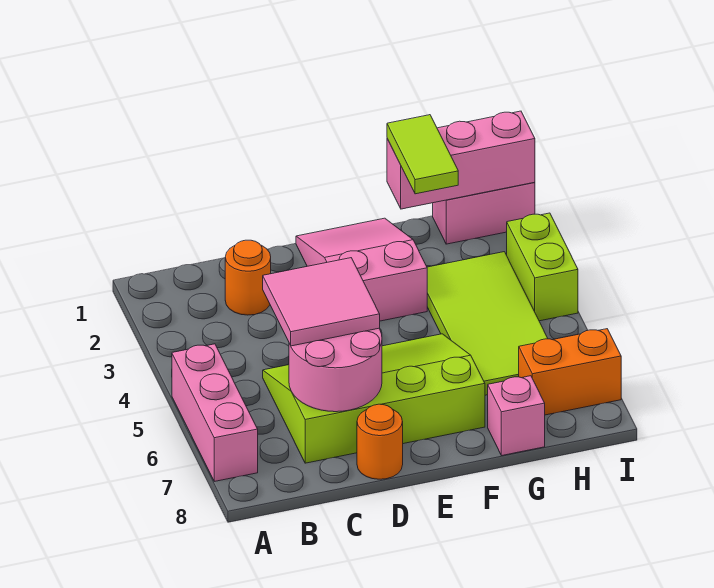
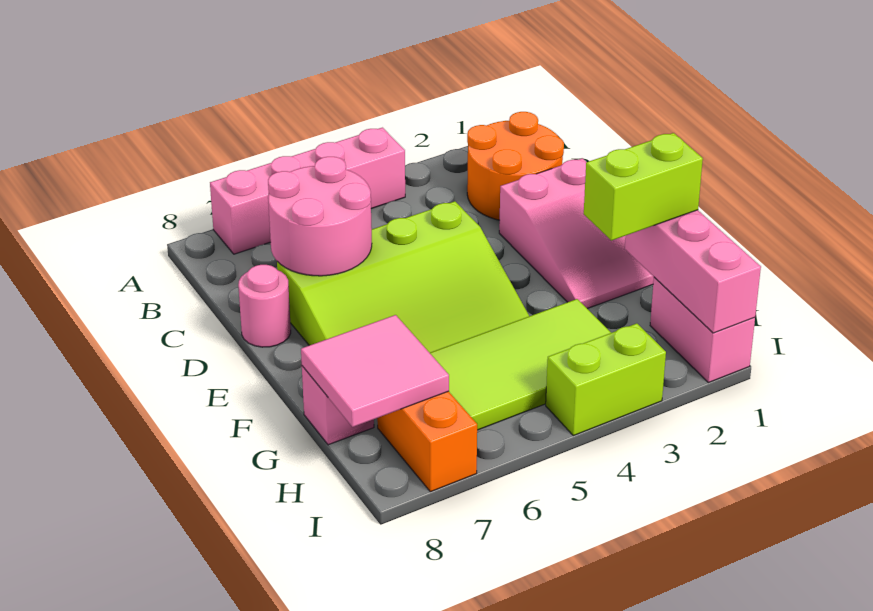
pink 1x3 brick [172,344,258,481] -> pink 1x4 brick [210,128,405,254]
orange 1x1 round brick [225,240,271,315] -> orange 2x2 round brick [467,112,564,220]
lime 3x4 slope [263,334,485,463] -> lime 3x4 slope turned to [277,201,529,353]
pink 2x2 tile [263,258,380,346] -> pink 2x2 tile moved to [301,315,449,427]
orange 1x1 round brick [357,404,403,479] -> pink 1x1 round brick [238,265,291,347]
pink 2x3 slope [296,218,427,321] -> pink 2x3 slope turned to [499,158,654,309]
lime 1x2 tile [387,115,458,194] -> lime 1x2 brick [584,133,703,241]

